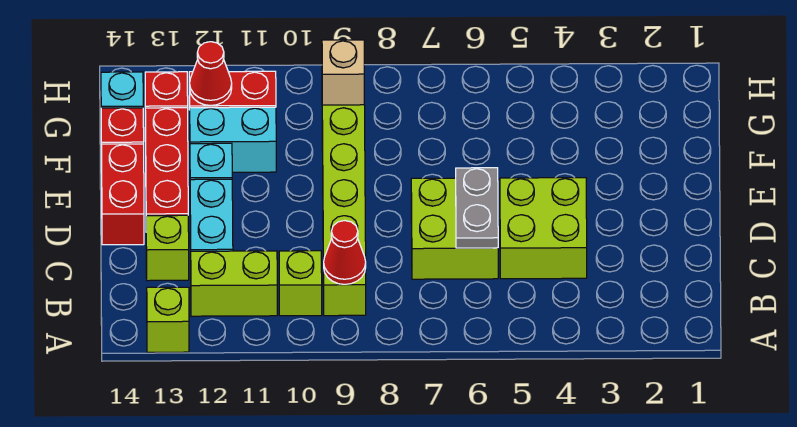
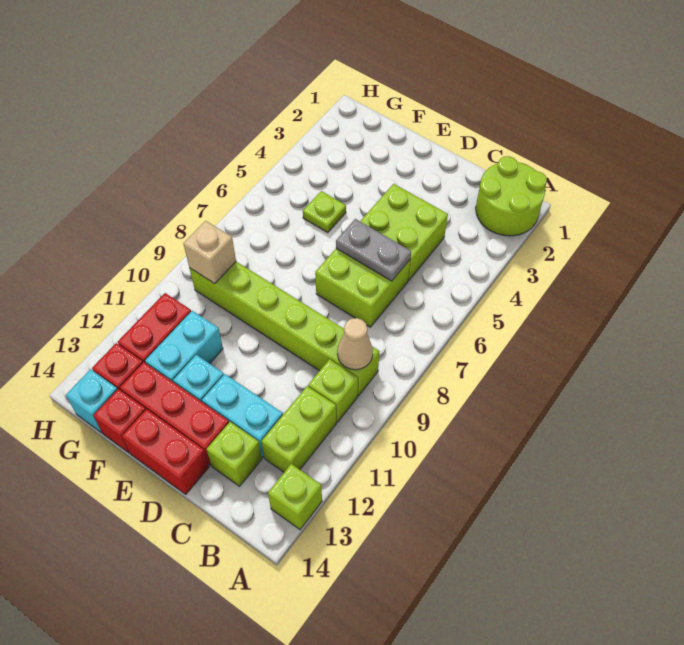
none -> lime 2x2 round brick [476,156,547,236]
red 1x1 cone [324,221,366,284] -> tan 1x1 cone [337,318,373,370]
none -> lime 1x1 plate [303,191,346,233]
red 1x1 cone [190,42,232,106] -> none

